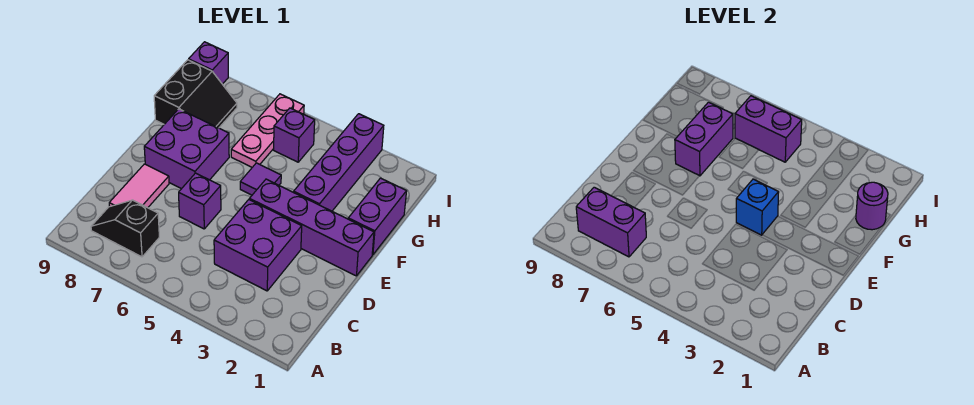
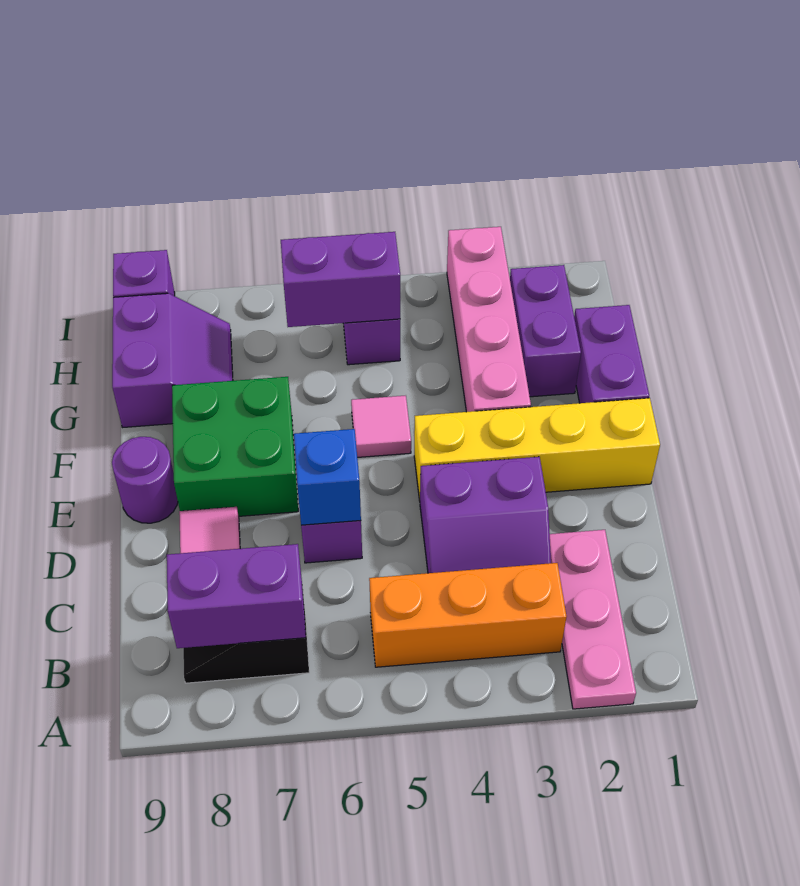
none -> orange 1x3 brick [369,563,567,667]
purple 2x2 brick [214,200,302,291] -> purple 2x2 slope [420,457,551,573]
purple 1x4 brick [249,179,374,276] -> yellow 1x4 brick [414,398,660,501]
blue 1x1 brick [736,179,779,235] -> blue 1x1 brick moved to [294,429,361,525]
purple 2x2 brick [144,109,229,189] -> green 2x2 brick [172,377,298,516]
purple 1x4 brick [294,114,384,211] -> pink 1x4 brick [447,227,531,412]
purple 1x1 tile [240,163,281,195] -> pink 1x1 tile [351,396,411,457]
purple 1x2 brick [675,102,733,176] -> purple 1x2 brick moved to [510,265,581,397]
purple 1x1 round brick [856,182,888,230] -> purple 1x1 round brick moved to [112,437,178,523]
pink 1x3 plate [231,94,304,167] -> pink 1x3 plate moved to [550,530,636,709]
black 2x2 slope [154,60,237,128] -> purple 2x2 slope [112,293,233,428]

